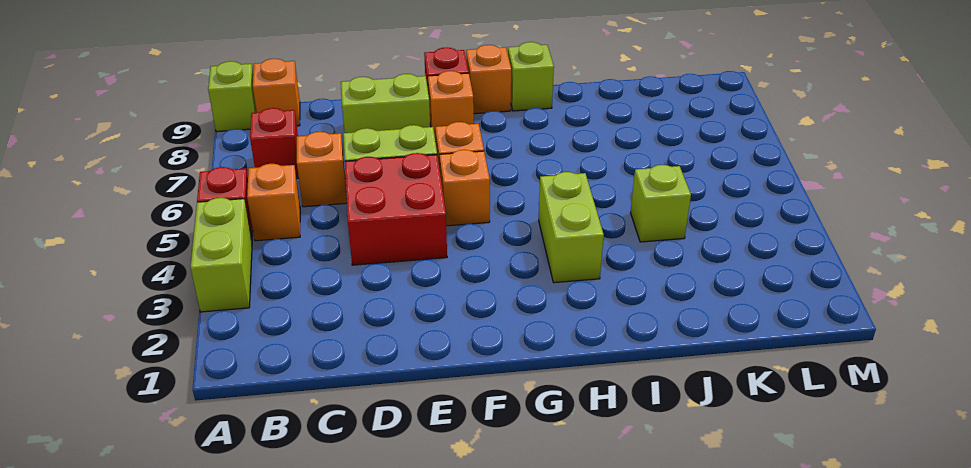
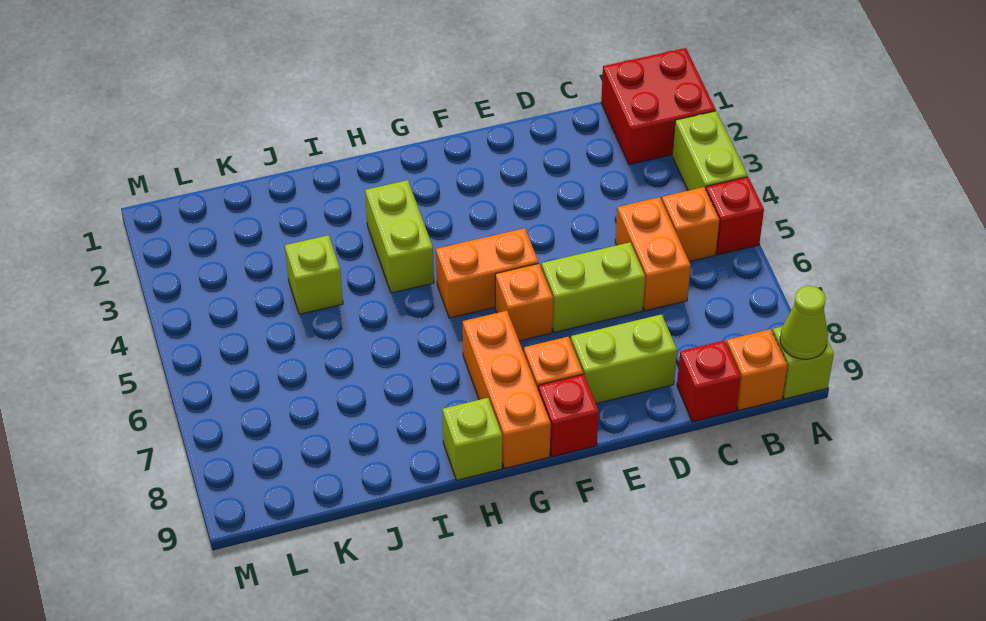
none -> lime 1x1 cone [780,286,828,359]
red 1x1 brick [250,108,299,179] -> red 1x1 brick moved to [677,340,741,422]
orange 1x1 brick [297,132,347,207] -> orange 1x2 brick [615,197,691,311]
red 2x2 brick [345,153,447,265] -> red 2x2 brick moved to [601,48,716,164]
orange 1x1 brick [440,150,490,226] -> orange 1x2 brick [436,228,539,318]
orange 1x1 brick [466,45,511,114] -> orange 1x3 brick [463,311,551,468]

